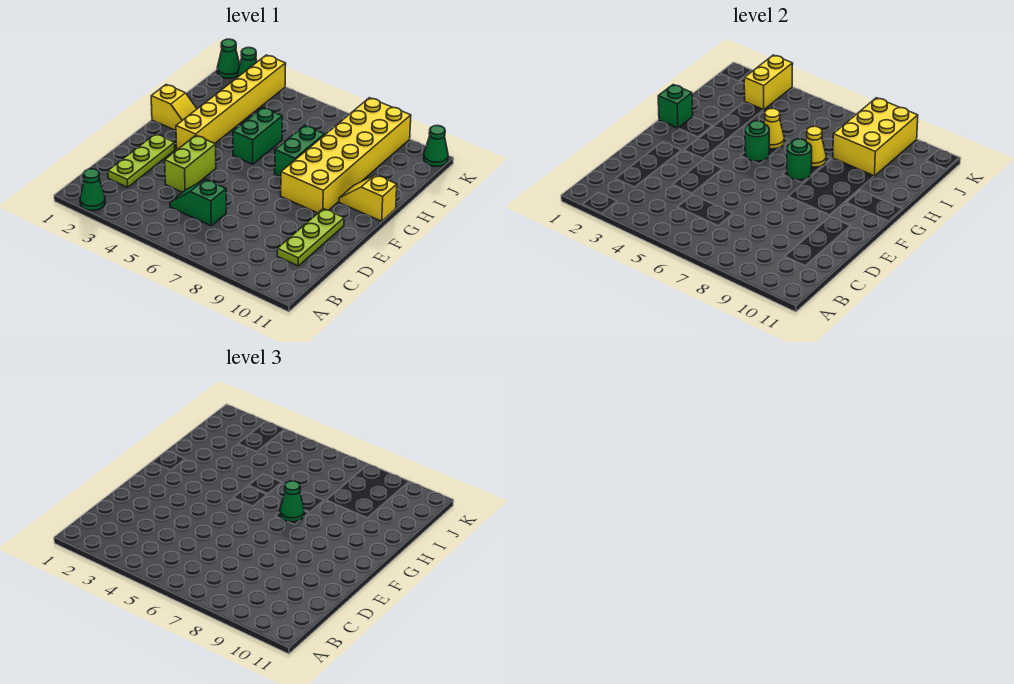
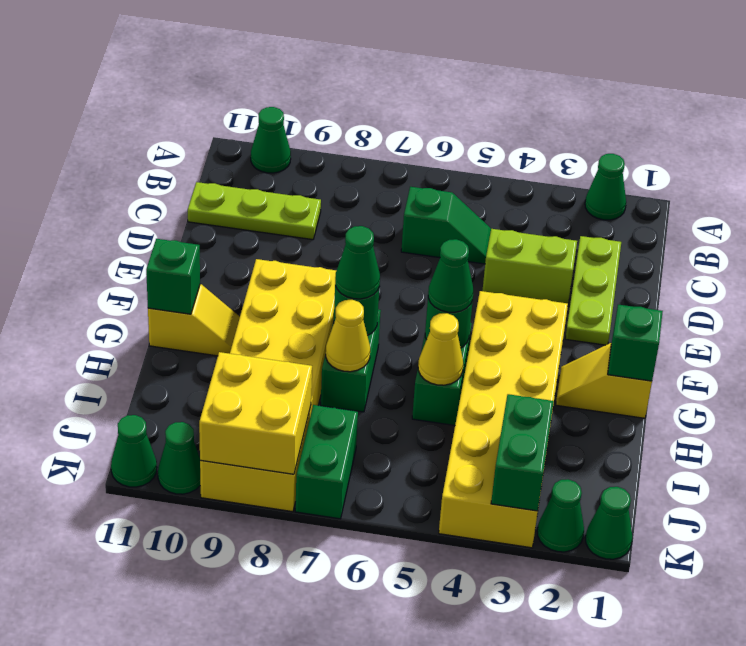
none -> green 1x1 cone [251,107,291,173]
lime 1x3 plate [277,208,344,266] -> lime 1x3 plate turned to [188,182,321,240]
lime 1x2 brick [165,135,216,192] -> lime 1x2 brick turned to [482,229,577,303]
yellow 1x6 brick [176,55,286,150] -> yellow 2x6 brick [439,291,568,548]
none -> green 1x1 cone [428,239,473,312]
none -> green 1x1 brick [146,239,200,314]
yellow 2x3 brick [833,98,918,176] -> yellow 2x2 brick [199,352,312,474]
yellow 1x2 brick [744,55,793,110] -> green 1x2 brick [491,394,554,511]
none -> green 1x2 brick [295,405,358,519]
none -> green 1x1 cone [158,422,200,494]

